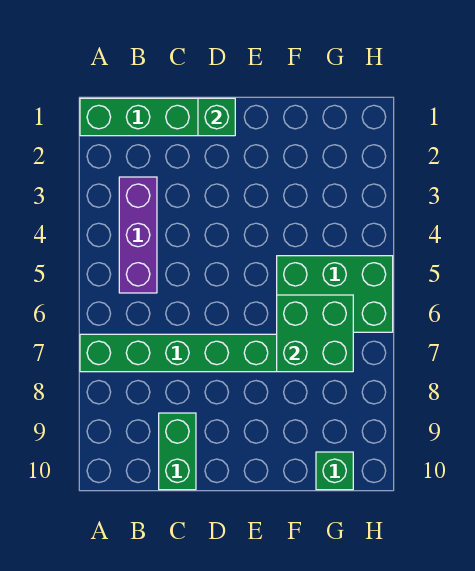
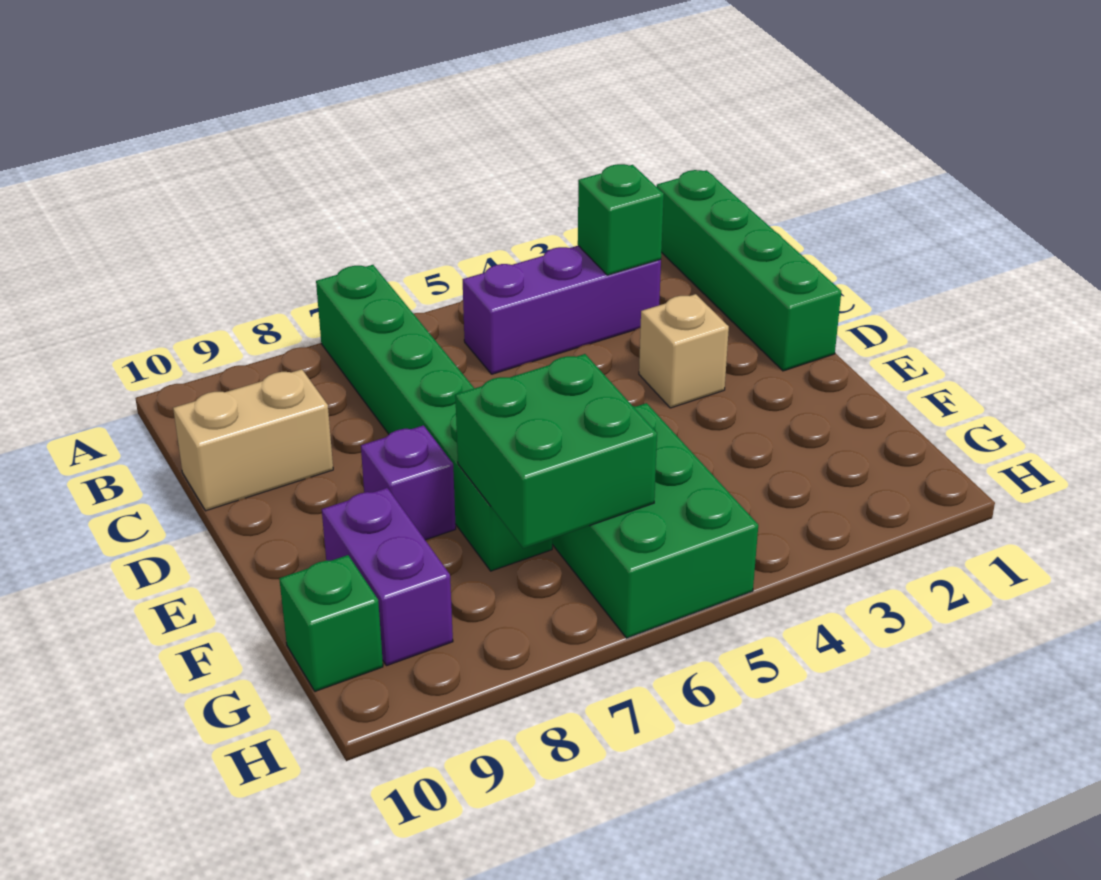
green 1x2 brick [159,413,196,490] -> tan 1x2 brick [173,369,333,511]
green 1x1 brick [198,98,235,136] -> green 1x1 brick moved to [578,164,664,275]
none -> tan 1x1 brick [639,294,729,408]
none -> purple 1x1 brick [361,425,456,540]
none -> purple 1x2 brick [322,488,453,666]

